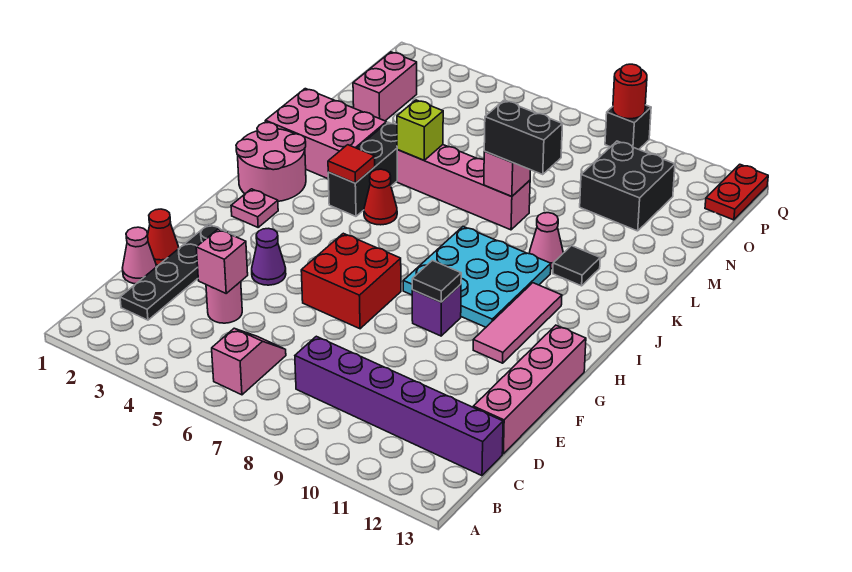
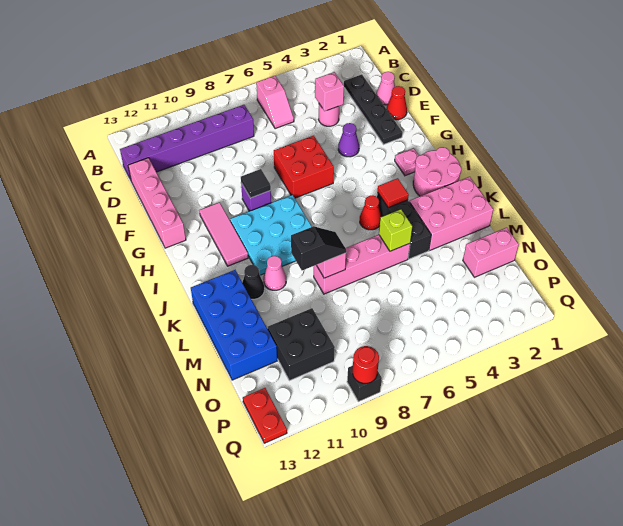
black 1x1 tile [553,246,600,286] -> black 1x1 cone [242,265,264,299]
none -> blue 2x4 brick [191,270,277,380]
black 1x2 brick [484,100,562,174] -> black 1x2 slope [291,226,346,270]
pink 1x2 brick [353,52,417,121] -> pink 1x2 brick turned to [463,228,519,277]

